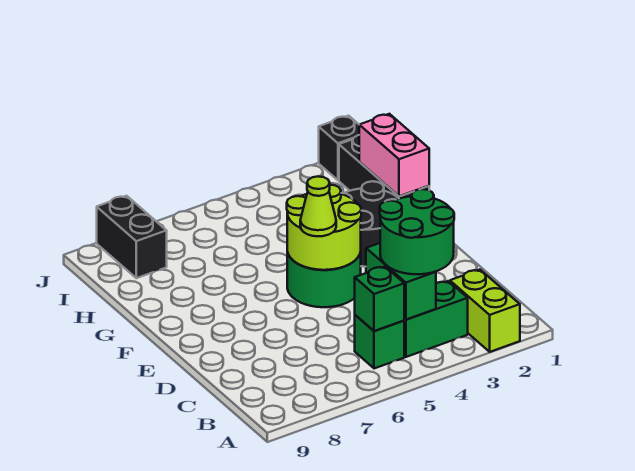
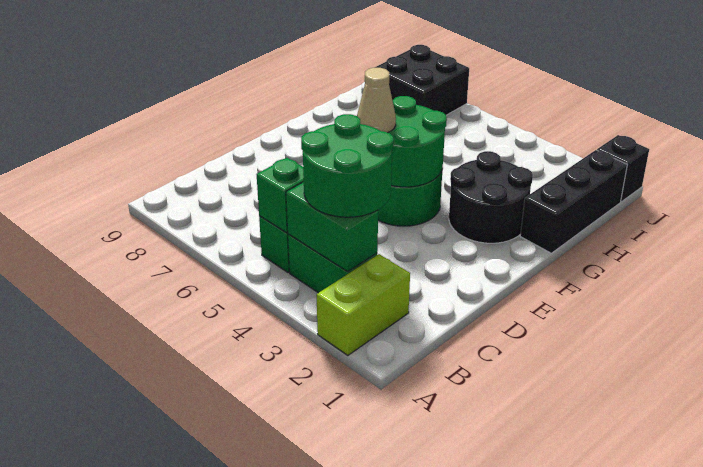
green 1x2 brick [366,243,436,320] -> green 1x2 brick turned to [286,182,378,272]
lime 2x2 round brick [287,185,361,270] -> green 2x2 round brick [388,96,447,187]
lime 1x1 cone [300,176,336,236] -> tan 1x1 cone [357,68,396,133]
pink 1x2 brick [359,114,429,196] -> none
black 1x2 brick [97,196,167,278] -> black 2x2 brick [375,45,469,115]

